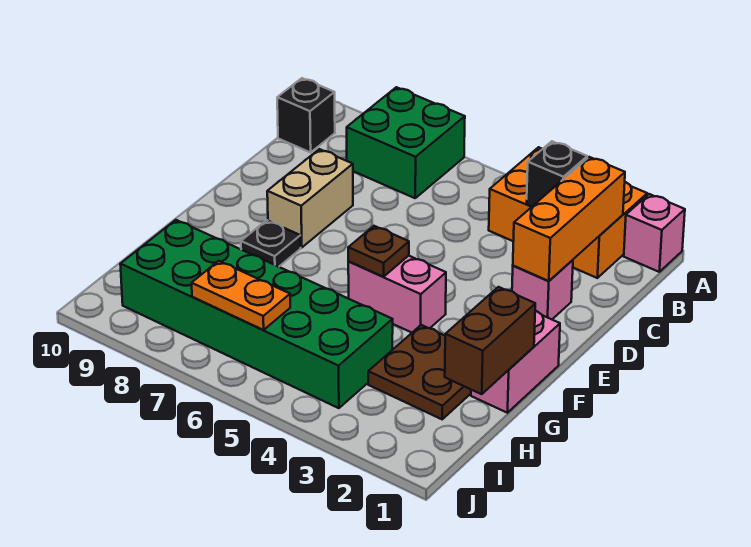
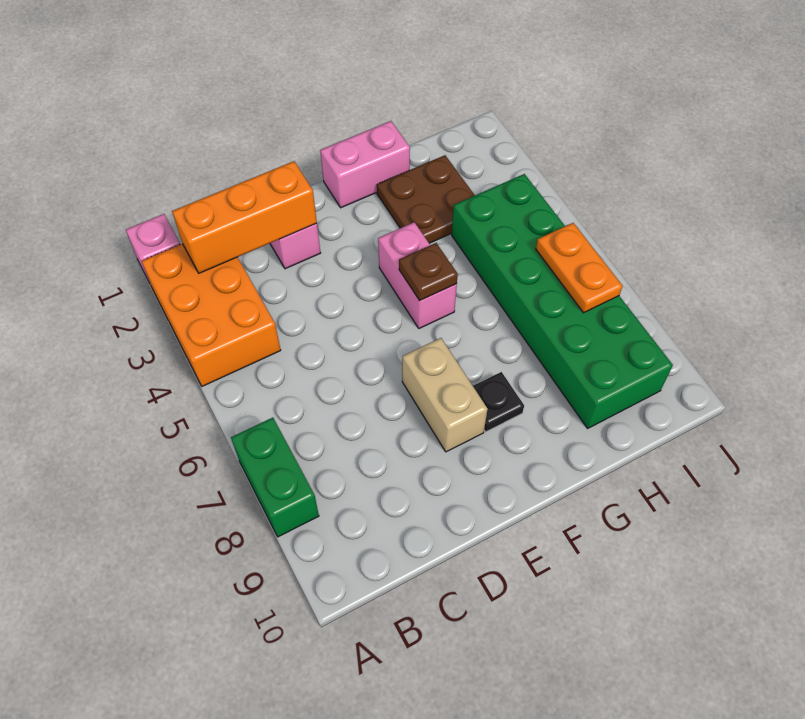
green 2x2 brick [347,87,465,198] -> green 1x2 brick [231,418,319,537]
black 1x1 brick [527,141,587,207] -> none
black 1x1 brick [277,78,335,152] -> none
tan 1x2 brick [267,149,353,248] -> tan 1x2 brick turned to [402,338,488,452]
brown 1x2 brick [445,287,535,394] -> none

